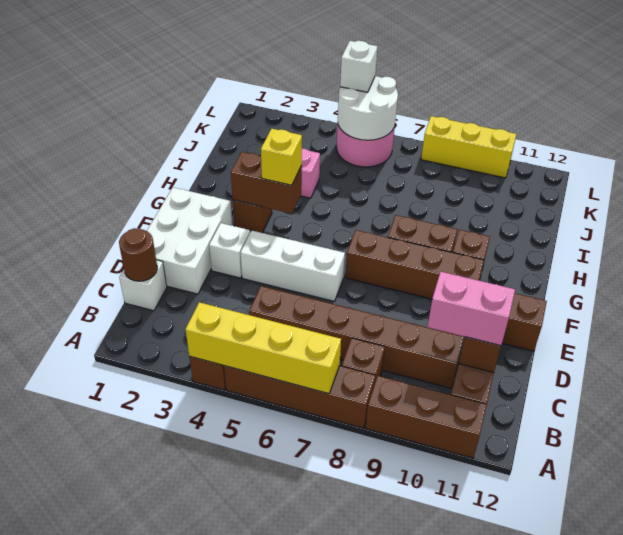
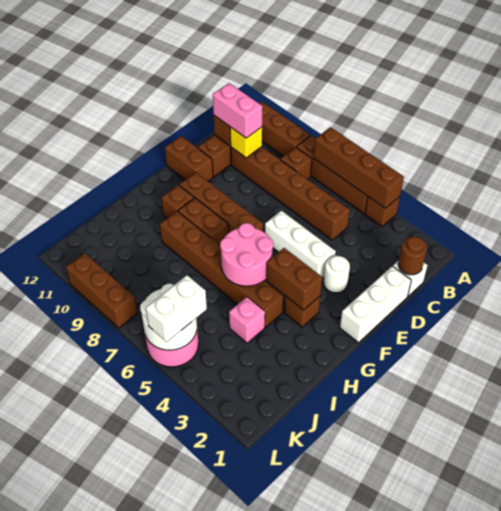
yellow 1x4 brick [185,302,341,394] -> brown 1x4 brick [314,127,404,208]
white 2x3 brick [147,187,232,294] -> white 1x3 brick [340,266,411,343]
white 1x1 brick [209,223,250,278] -> white 1x1 round brick [324,256,350,293]
yellow 1x1 brick [261,129,302,185] -> yellow 1x1 brick moved to [230,127,262,158]
none -> pink 2x2 round brick [220,223,273,286]
none -> brown 1x6 brick [160,211,283,327]
white 1x1 brick [340,41,378,92] -> white 1x2 brick [146,275,207,342]
yellow 1x3 brick [421,116,516,178] -> brown 1x3 brick [66,253,137,328]

